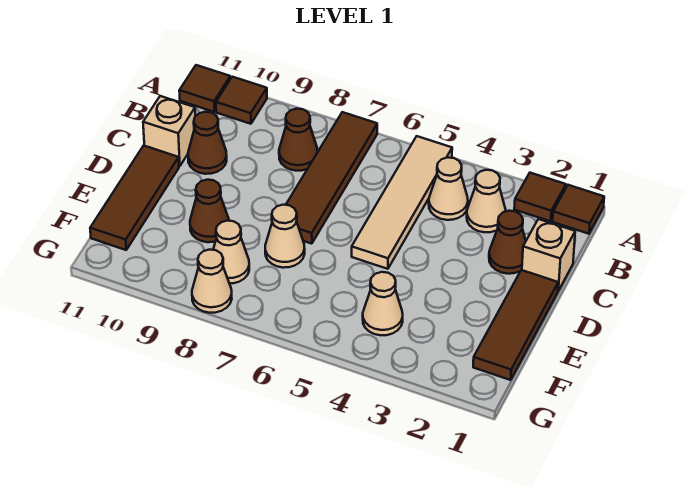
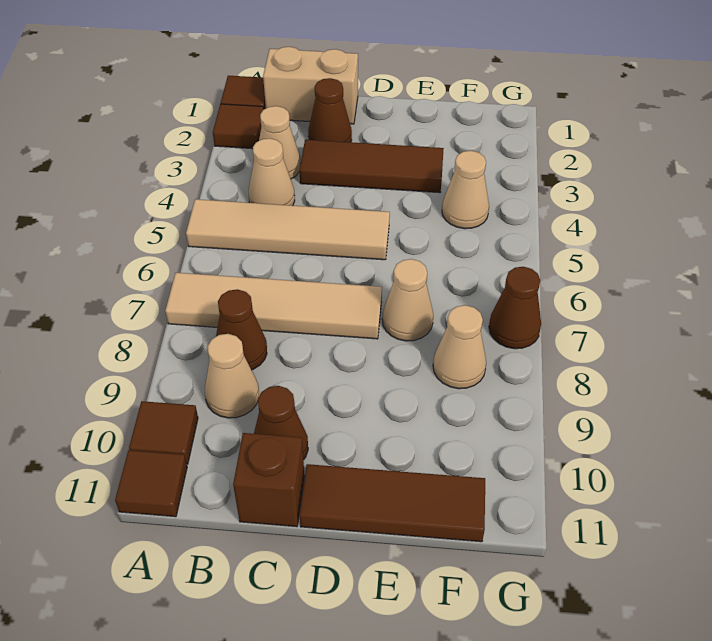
brown 1x4 tile [286,112,377,244] -> tan 1x4 tile [165,273,382,339]
tan 1x1 brick [522,219,575,291] -> tan 1x2 brick [263,47,358,124]
tan 1x1 brick [143,96,195,166] -> brown 1x1 brick [233,433,305,527]
brown 1x3 tile [473,270,558,380] -> brown 1x3 tile moved to [299,140,444,193]
brown 1x1 cone [190,180,229,242] -> brown 1x1 cone moved to [489,267,541,349]
tan 1x1 cone [192,250,232,313] -> tan 1x1 cone moved to [205,334,259,418]

